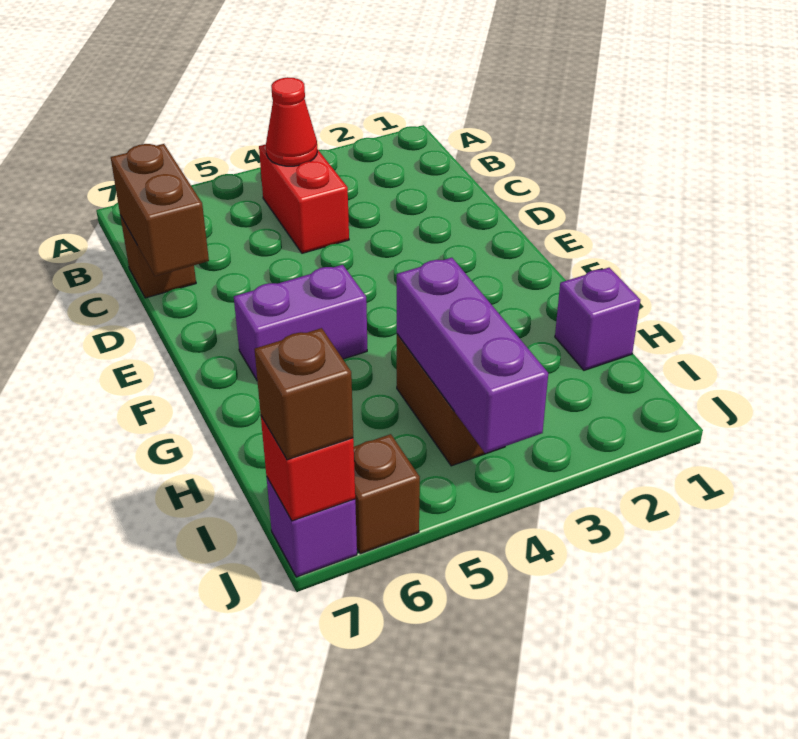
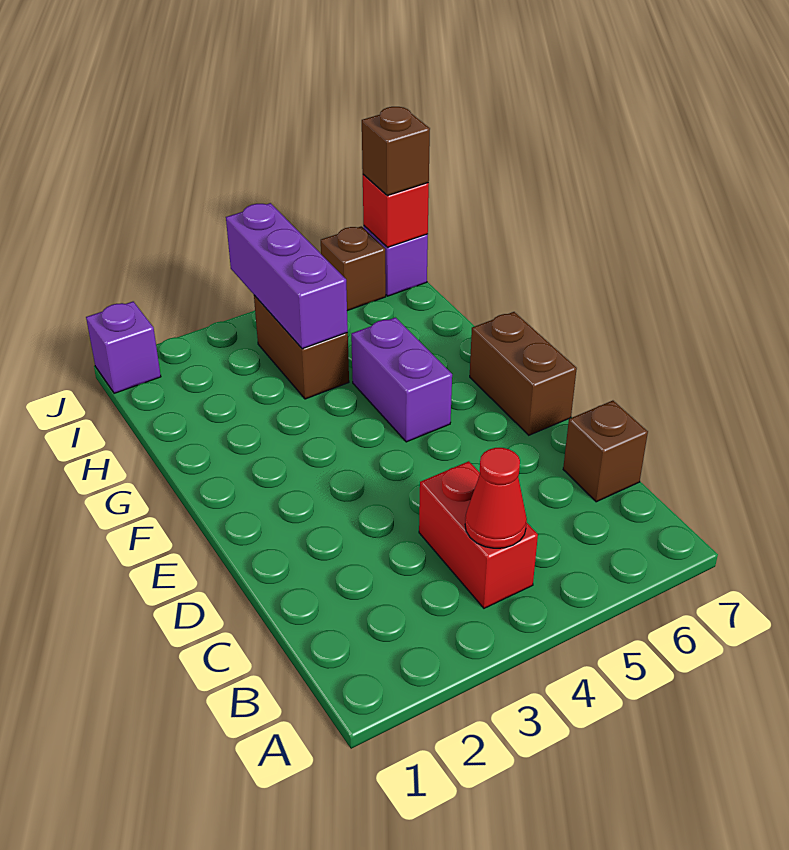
brown 1x2 brick [111,144,209,276] -> brown 1x2 brick moved to [470,312,577,435]
purple 1x2 brick [234,265,367,380] -> purple 1x2 brick turned to [351,317,452,442]
purple 1x1 brick [555,268,640,370] -> purple 1x1 brick moved to [86,302,161,393]

